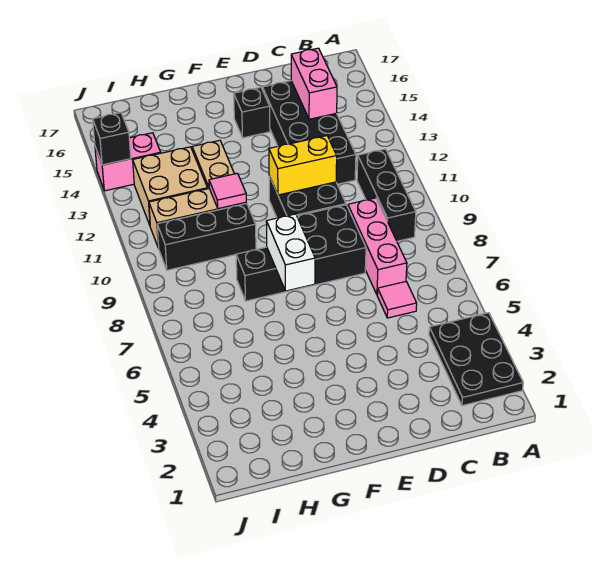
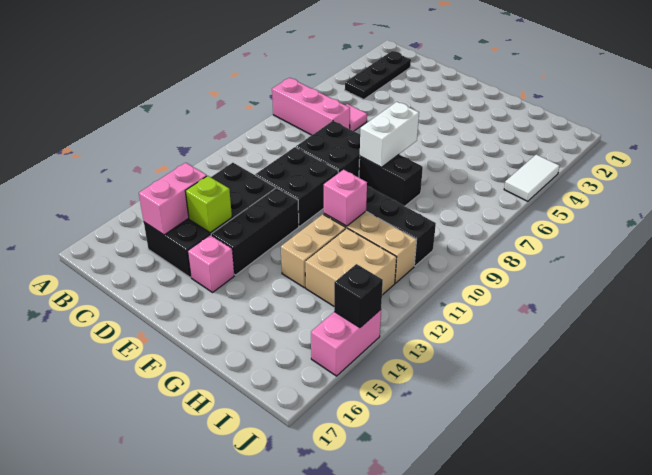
black 2x3 plate [429,313,523,406] -> black 1x3 plate [345,51,411,99]
black 1x3 brick [357,149,416,241] -> black 1x3 brick moved to [211,188,299,275]
pink 1x3 brick [348,198,407,295] -> pink 1x3 brick turned to [272,78,350,135]
yellow 1x2 brick [269,136,337,195] -> none
none -> lime 1x1 brick [185,176,232,233]
black 1x1 brick [234,87,270,138] -> pink 1x1 brick [188,235,234,292]
pink 1x1 tile [209,173,246,209] -> pink 1x1 brick [324,170,367,226]
pink 1x2 brick [95,133,161,191] -> pink 1x2 brick turned to [311,310,381,376]
none -> white 1x2 tile [504,155,559,201]

